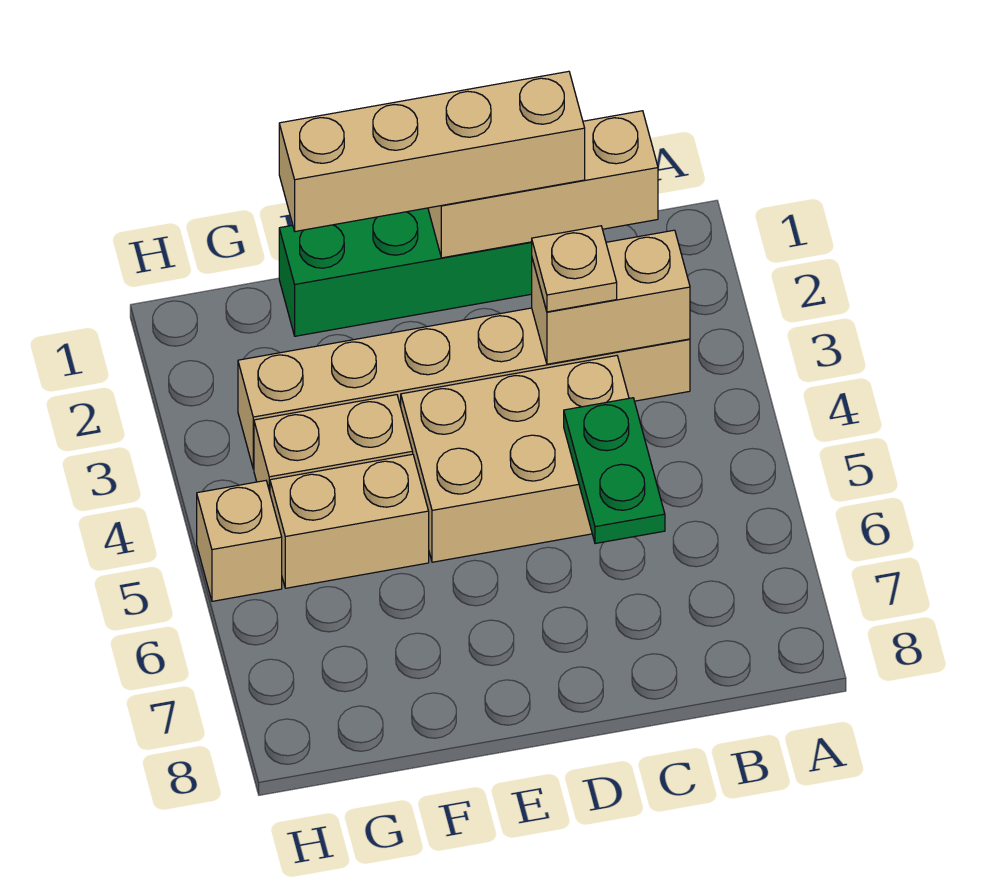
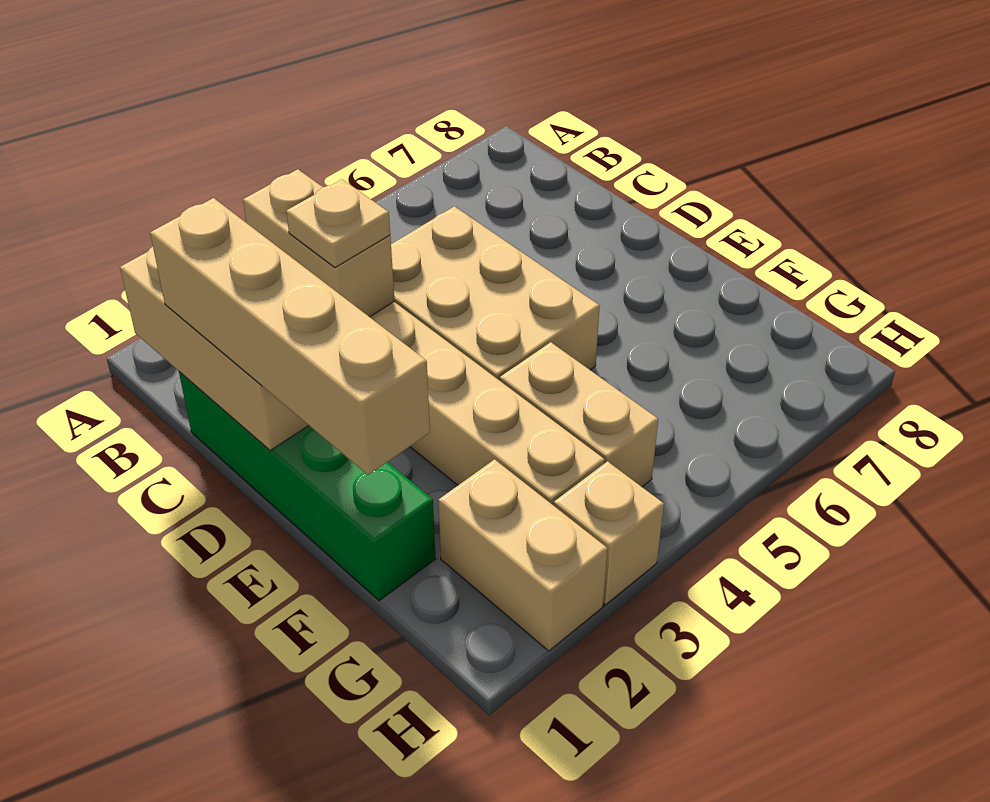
green 1x2 plate [564,398,665,544] -> none
tan 1x2 brick [270,454,429,588] -> tan 1x2 brick moved to [438,459,608,651]
tan 1x1 brick [197,481,282,601] -> tan 1x1 brick moved to [554,462,664,605]

